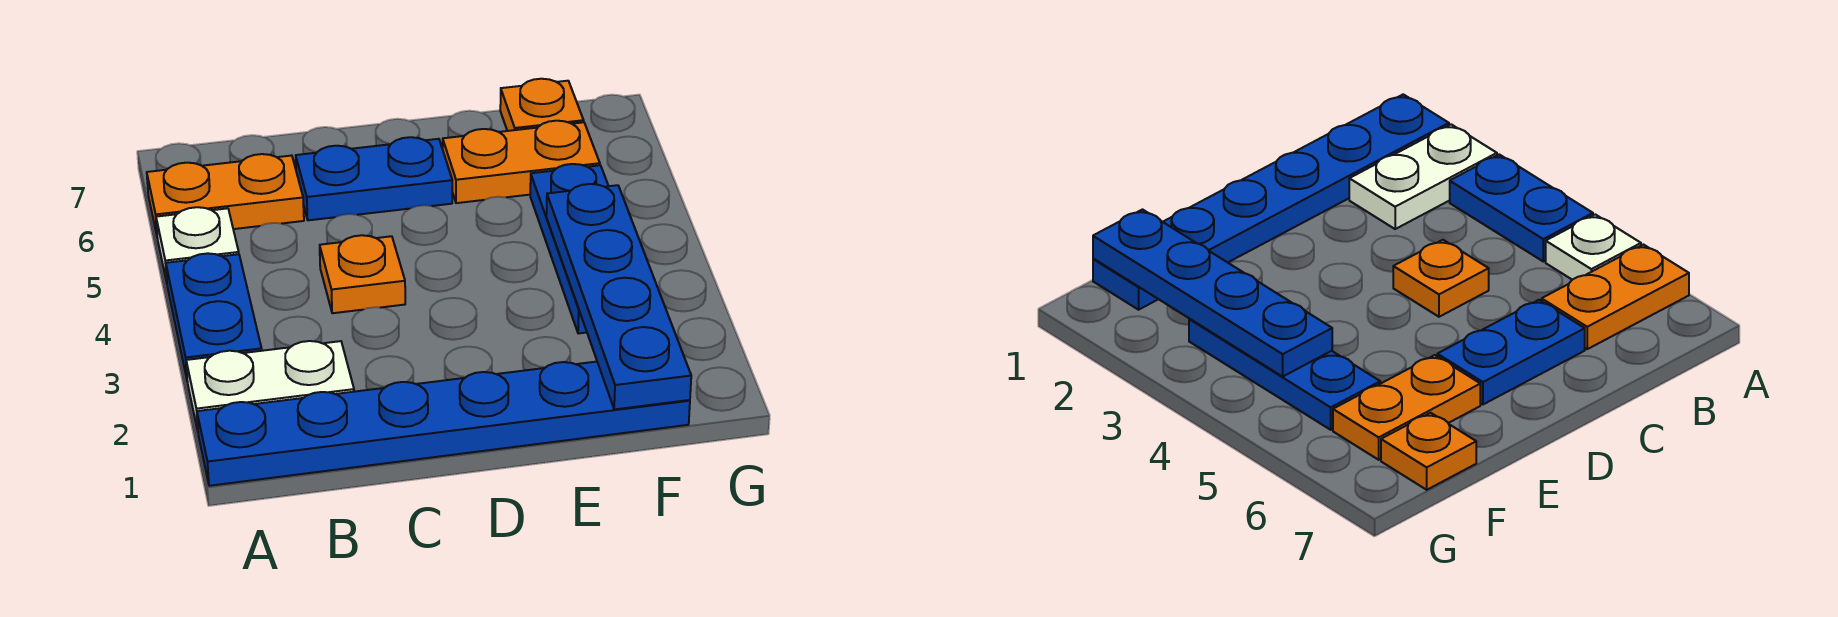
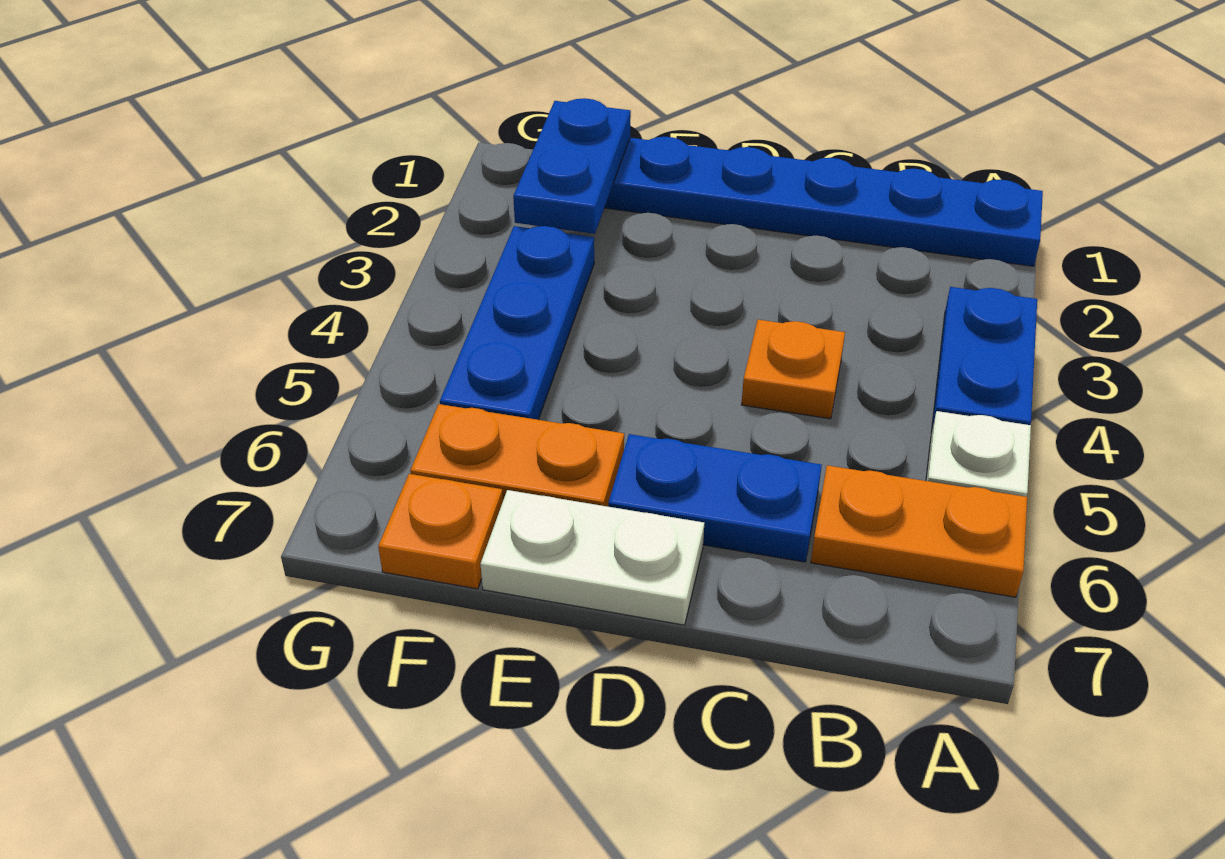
white 1x2 plate [186,341,354,431] -> white 1x2 plate moved to [481,490,704,625]
blue 1x4 plate [546,184,691,409] -> blue 1x2 plate [513,98,631,234]

